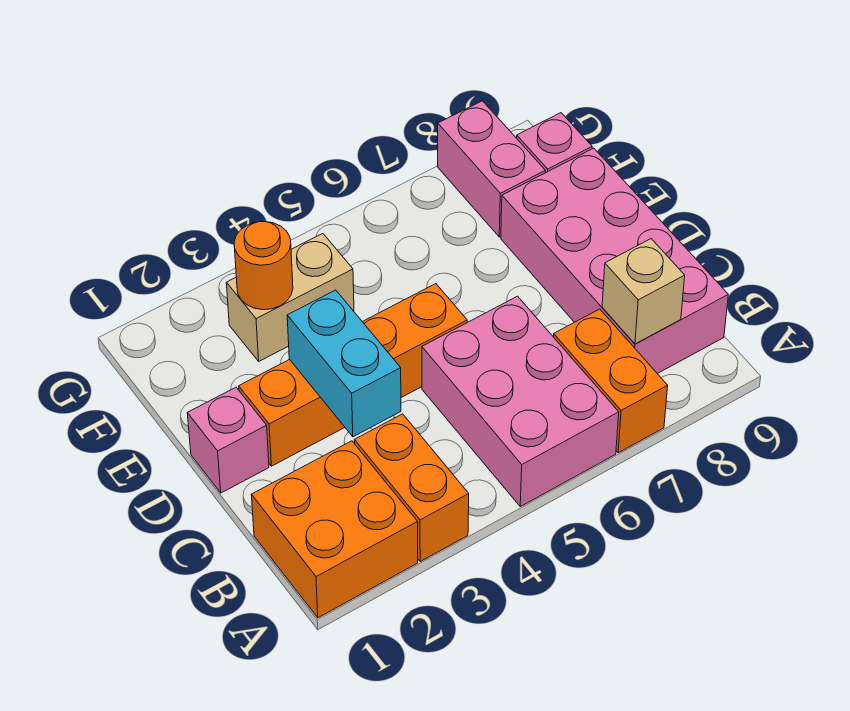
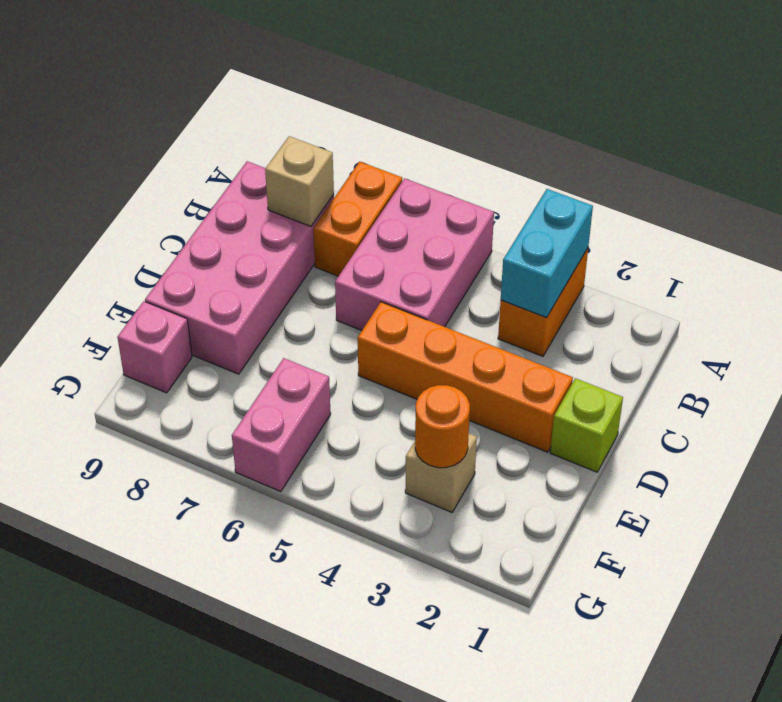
orange 2x2 brick [251,441,418,618] -> none
cyan 1x2 brick [287,290,401,437] -> cyan 1x2 brick moved to [501,189,593,318]
pink 1x1 brick [187,387,269,493] -> lime 1x1 brick [550,378,623,472]
tan 1x2 brick [227,233,354,361] -> tan 1x1 brick [405,434,477,512]
pink 1x2 brick [438,101,545,237] -> pink 1x2 brick moved to [232,358,331,492]

